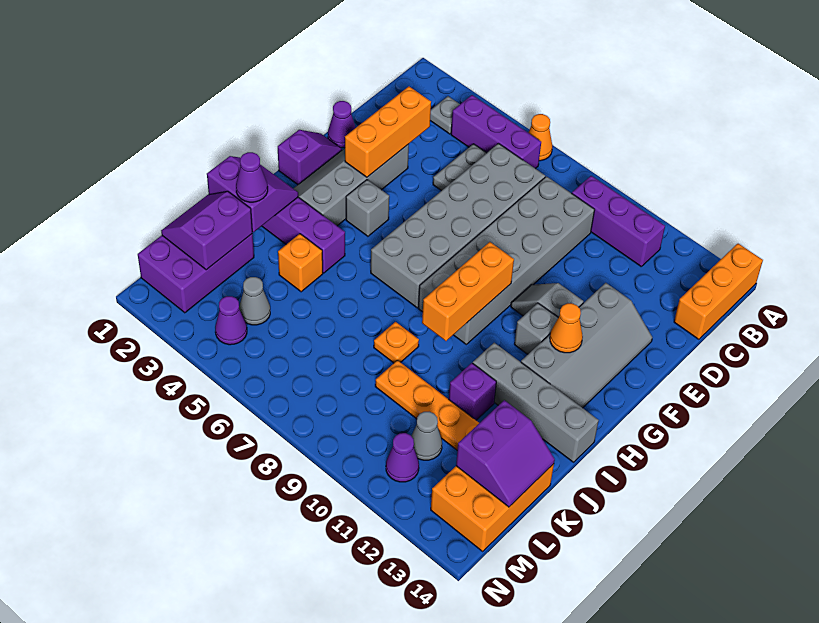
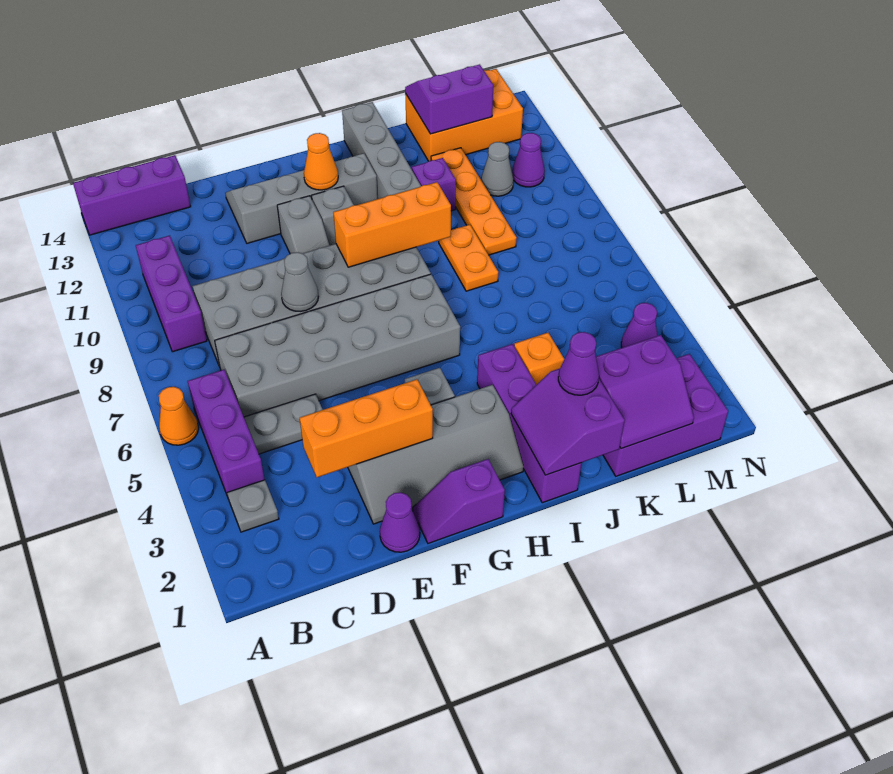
orange 1x3 brick [674,244,763,339] -> purple 1x3 brick [73,155,191,235]
orange 1x1 plate [374,322,419,363] -> orange 1x2 plate [439,225,498,291]
grey 1x1 cone [239,277,270,325] -> grey 1x1 cone moved to [281,252,319,311]

